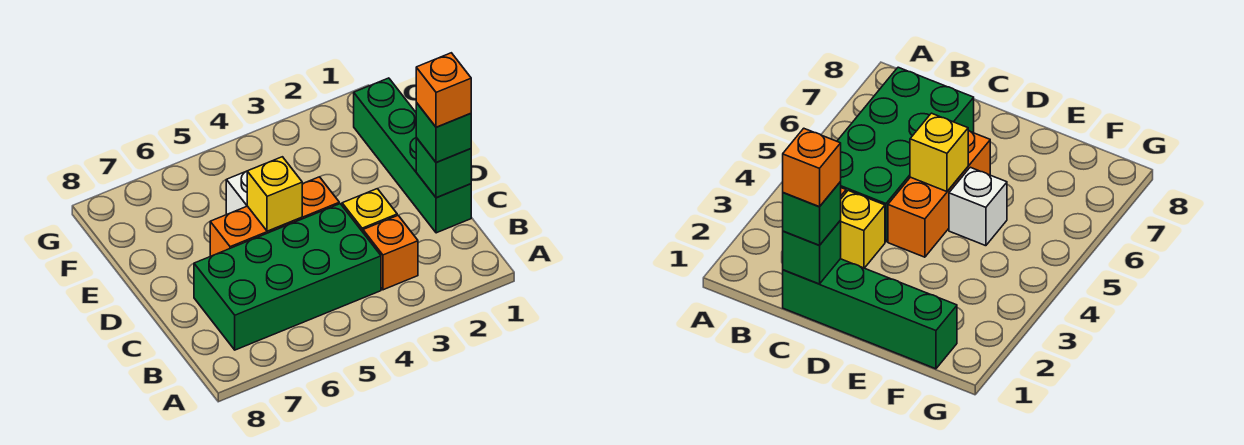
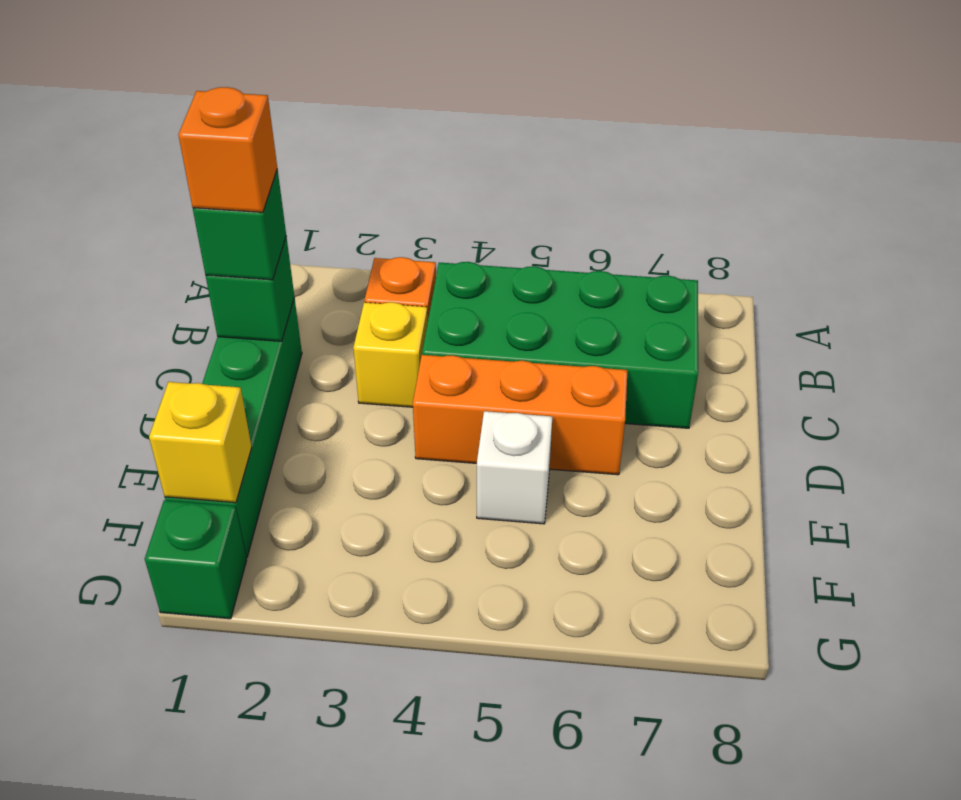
yellow 1x1 brick [247,157,302,231] -> yellow 1x1 brick moved to [149,382,252,503]
none -> green 1x1 brick [145,500,246,619]

